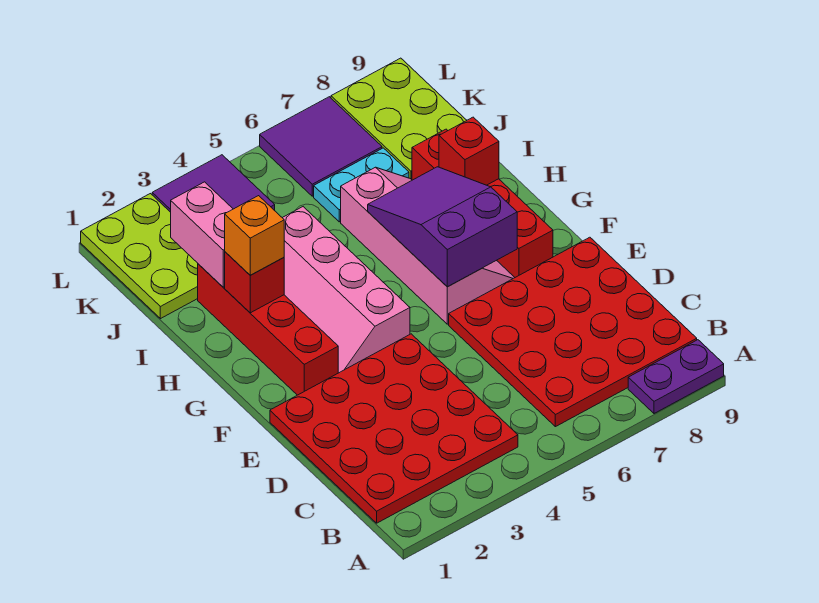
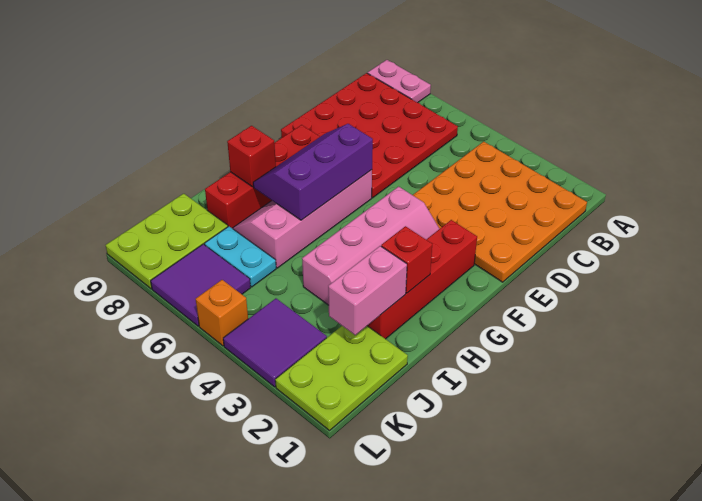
purple 1x2 plate [628,340,724,413] -> pink 1x2 plate [368,60,431,103]
red 4x4 plate [270,334,518,523] -> orange 4x4 plate [413,141,587,282]
purple 2x3 slope [368,167,517,287] -> purple 2x3 slope turned to [253,124,373,220]
orange 1x1 brick [225,196,284,275] -> orange 1x1 brick moved to [196,280,248,346]

